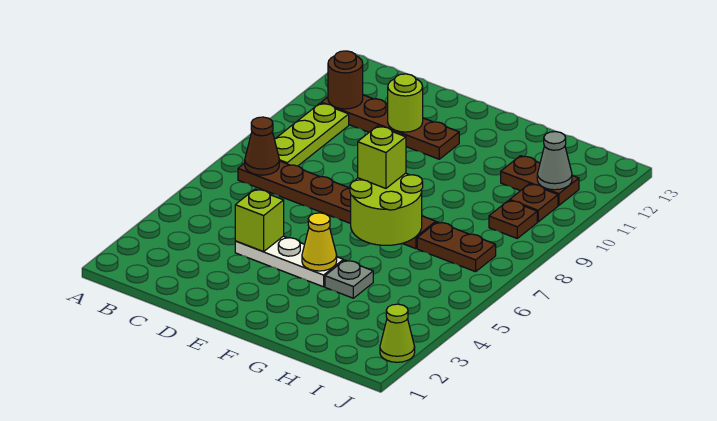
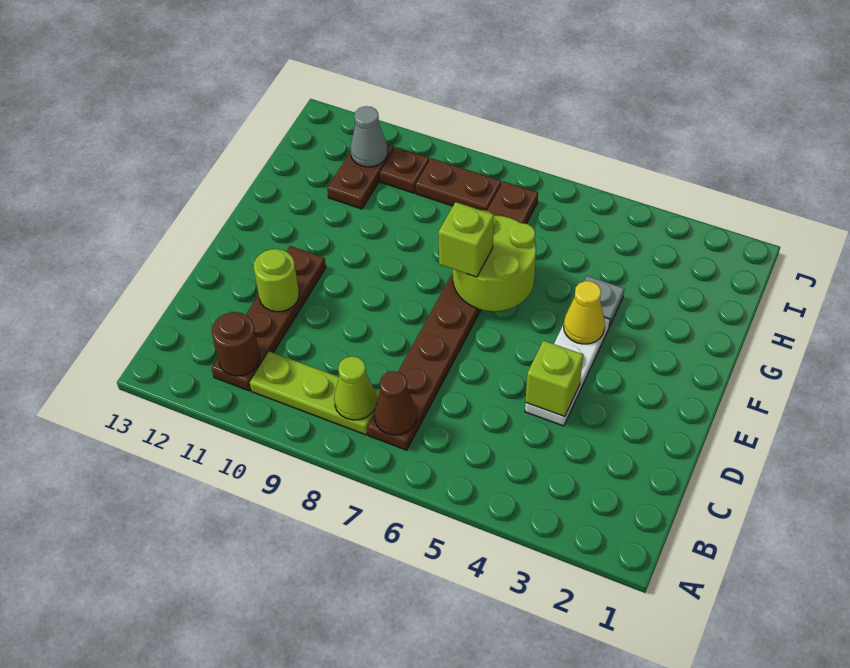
brown 1x1 plate [489,200,537,238] -> brown 1x2 plate [416,158,501,211]
lime 1x1 cone [380,304,415,362] -> lime 1x1 cone moved to [334,356,376,420]

